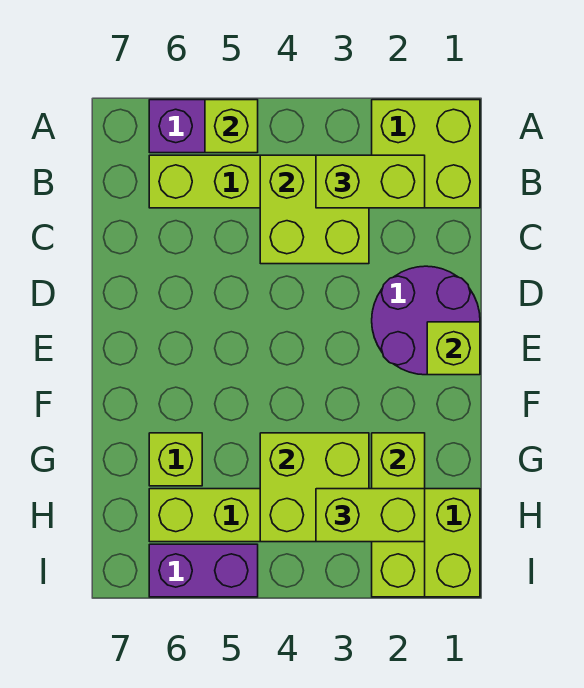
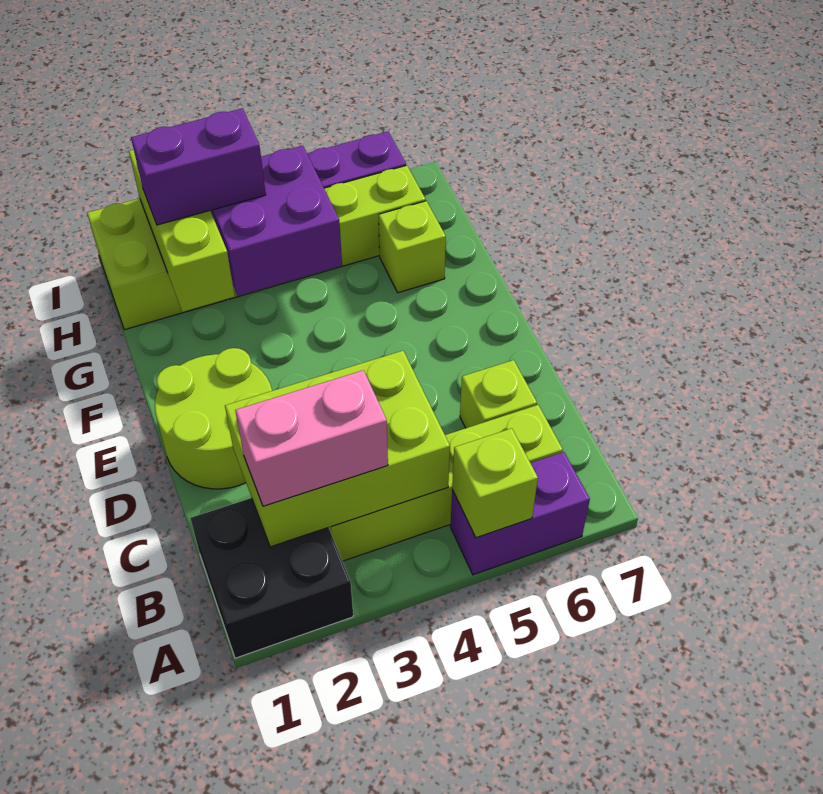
lime 2x2 brick [372,100,480,208] -> black 2x2 brick [190,498,353,658]
lime 1x2 brick [316,155,425,208] -> pink 1x2 brick [235,370,388,506]
lime 2x2 brick [260,155,369,264] -> lime 2x3 brick [225,351,450,547]
purple 2x2 round brick [372,266,480,375] -> lime 2x2 round brick [155,348,272,489]
lime 1x1 brick [427,322,480,375] -> lime 1x1 brick moved to [460,360,537,428]
lime 2x2 brick [260,433,369,542] -> purple 2x2 brick [210,146,342,296]
lime 1x2 brick [316,489,425,542] -> purple 1x2 brick [131,108,266,225]

